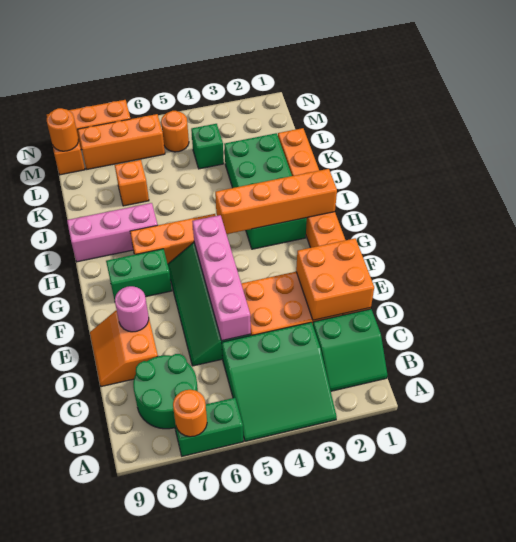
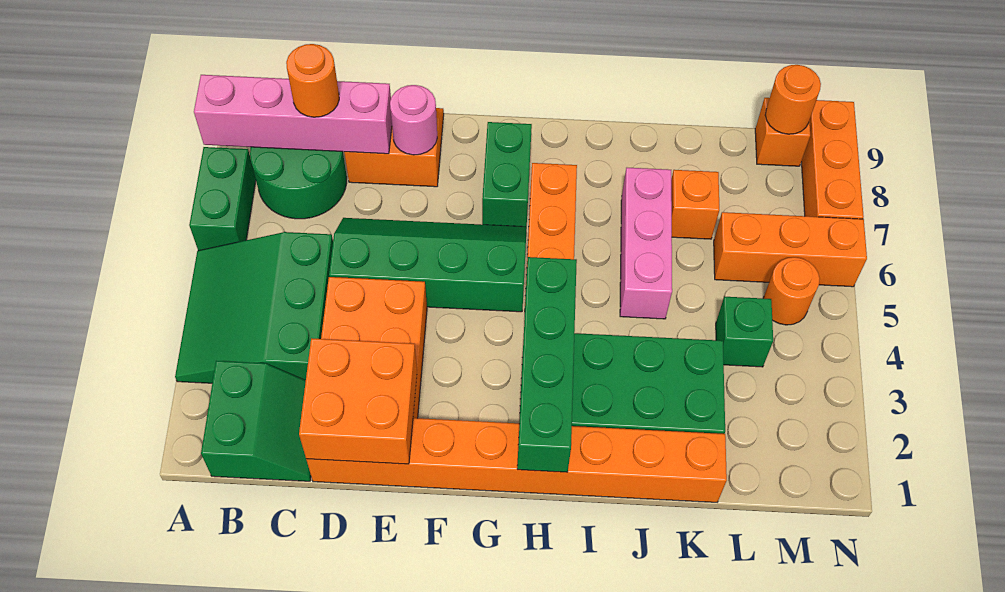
orange 1x1 round brick [173,390,207,437] -> orange 1x1 round brick moved to [286,44,339,117]
green 2x2 slope [313,309,387,391] -> green 2x2 slope turned to [201,361,311,481]
pink 1x4 brick [192,215,251,341] -> pink 1x4 brick moved to [194,75,392,154]
orange 1x4 brick [215,169,337,234] -> green 1x4 brick [517,257,577,472]
pink 1x3 brick [67,203,157,262] -> pink 1x3 brick moved to [620,168,672,319]
orange 1x3 brick [78,114,165,169] -> orange 1x3 brick turned to [714,212,867,287]

